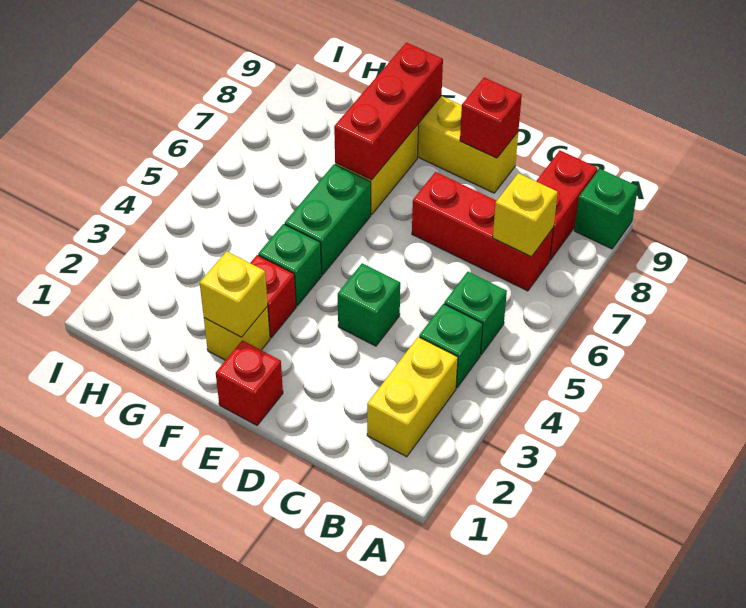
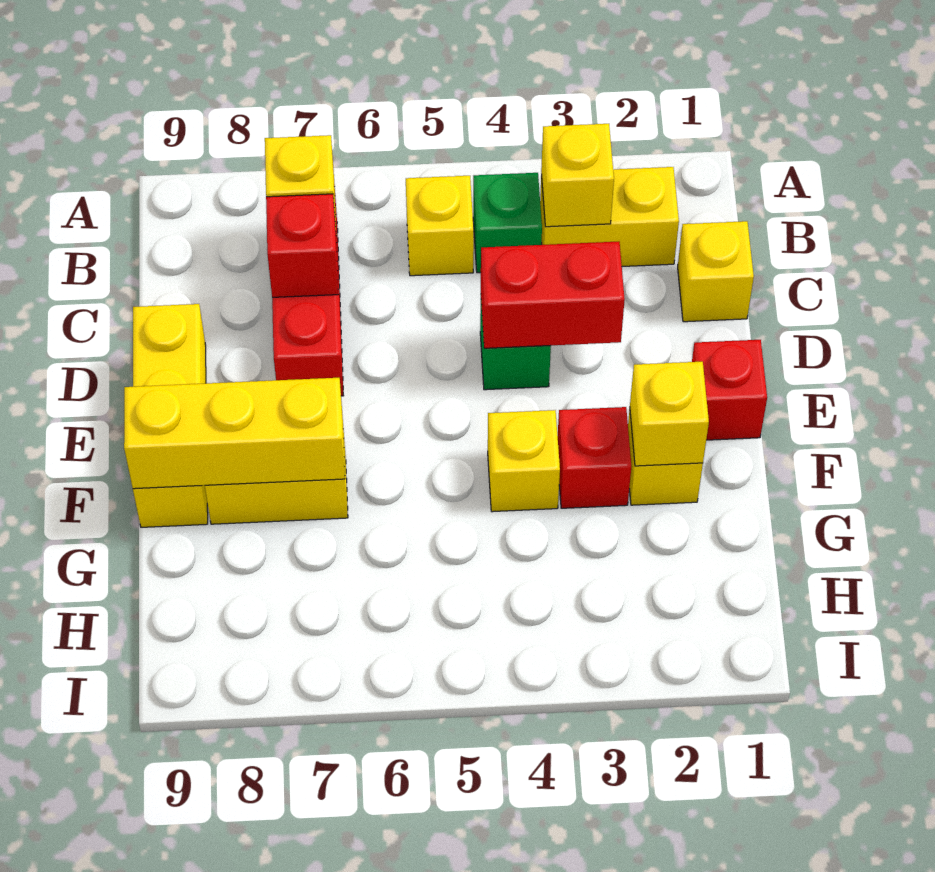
green 1x1 brick [574,169,638,249] -> none
none -> yellow 1x1 brick [541,124,614,227]
green 1x1 brick [444,272,507,355] -> yellow 1x1 brick [406,176,474,276]
red 1x2 brick [536,151,598,260] -> red 1x2 brick moved to [481,242,625,348]
none -> yellow 1x1 brick [678,221,754,322]
red 1x1 brick [460,78,522,158] -> red 1x1 brick moved to [266,194,338,297]
green 1x1 brick [258,224,322,306] -> yellow 1x1 brick [488,410,560,512]
green 1x2 brick [285,164,371,275] -> none
red 1x3 brick [334,42,443,180] -> yellow 1x3 brick [124,378,345,489]

